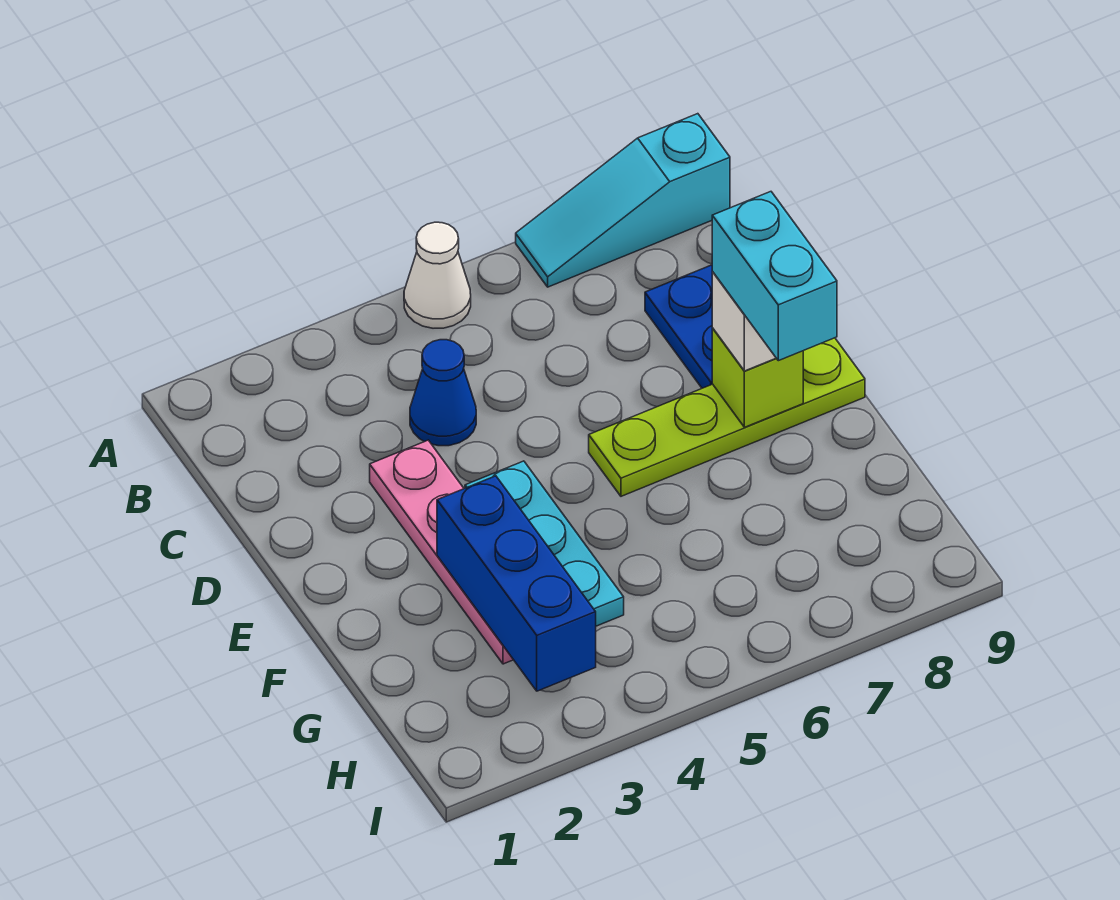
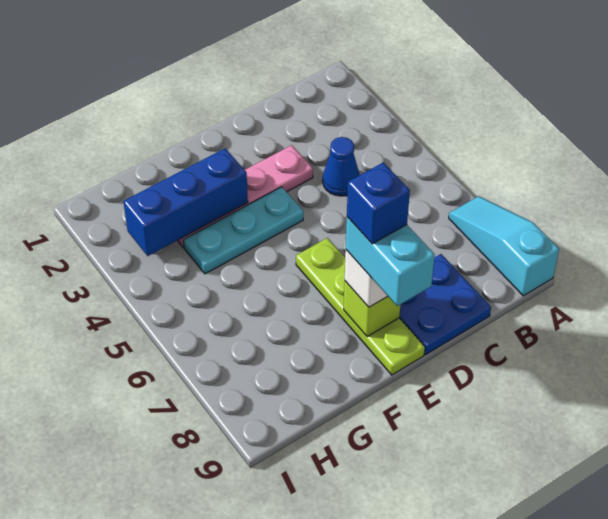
white 1x1 cone [404,222,471,328] -> none
cyan 1x2 brick [712,192,837,361] -> cyan 1x2 brick turned to [346,217,435,306]
none -> blue 1x1 brick [347,162,410,244]

